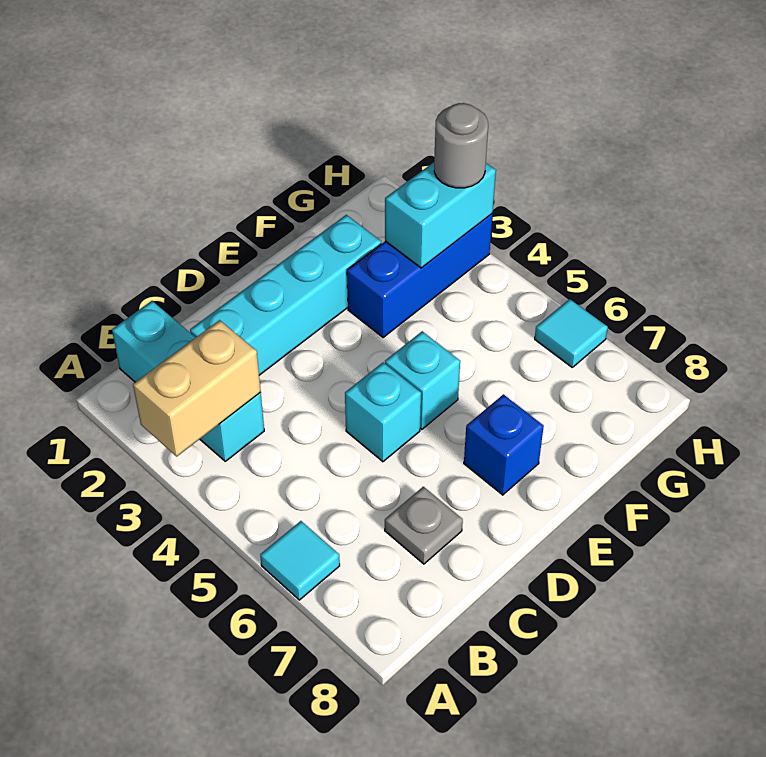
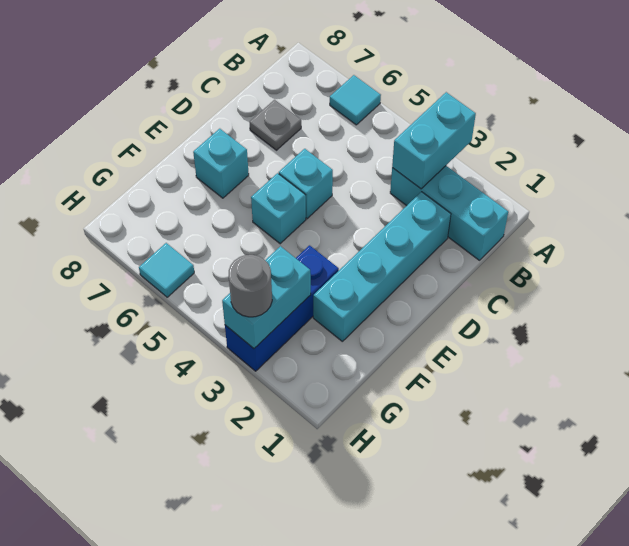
tan 1x2 brick [133,320,261,456] -> cyan 1x2 brick [392,92,476,189]
blue 1x1 brick [464,394,544,495] -> cyan 1x1 brick [193,129,249,198]

